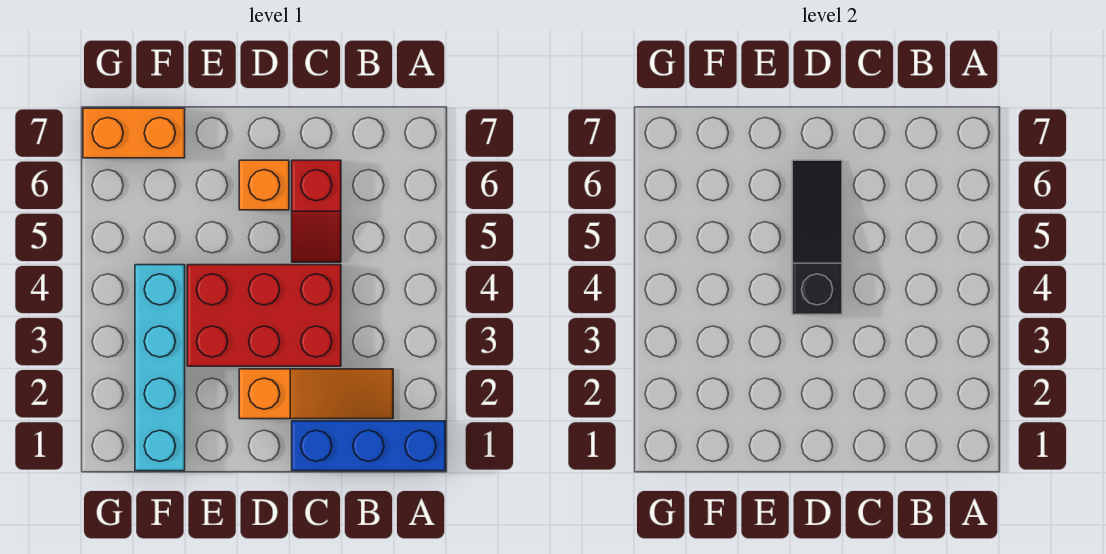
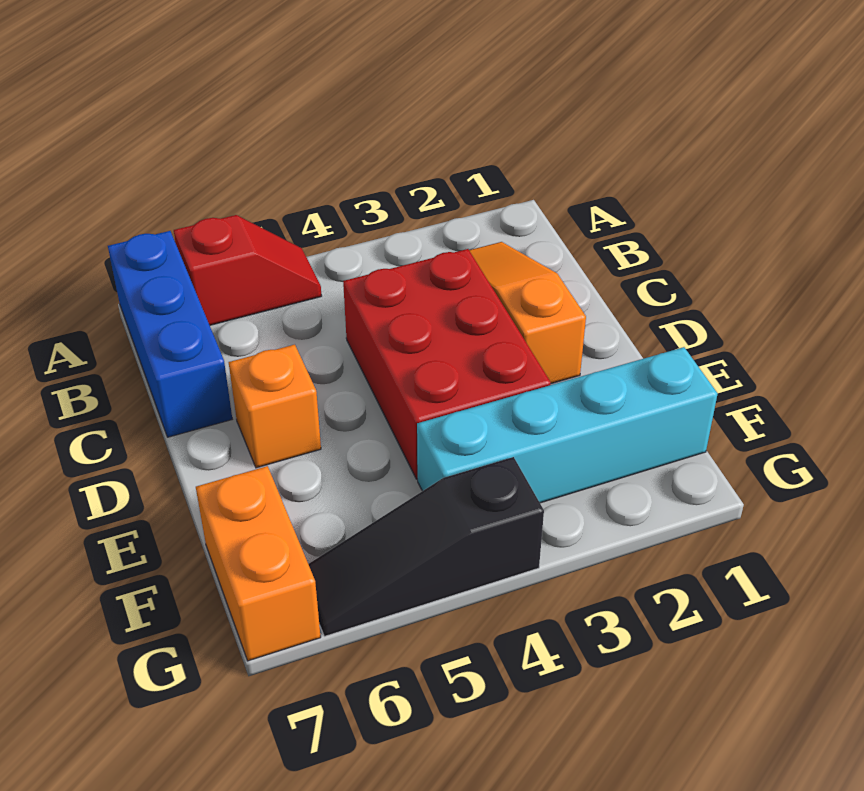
blue 1x3 brick [292,421,445,471] -> blue 1x3 brick moved to [108,231,232,437]
red 1x2 slope [292,160,341,262] -> red 1x2 slope moved to [174,215,322,325]
black 1x3 slope [792,160,842,314] -> black 1x3 slope moved to [308,457,544,636]

